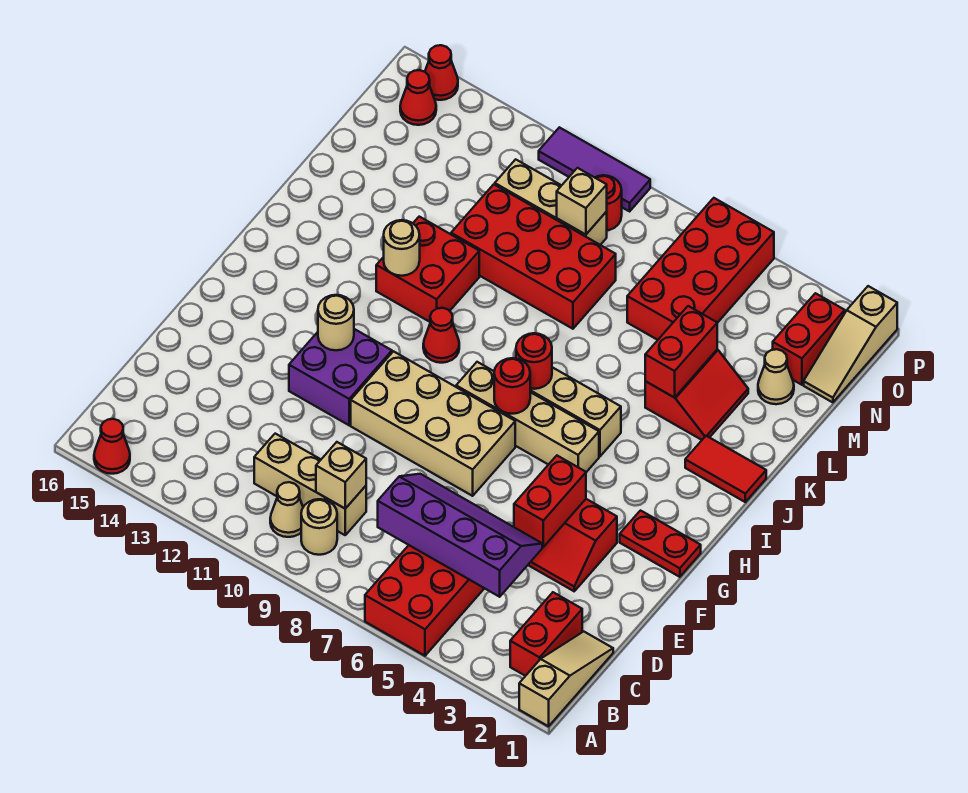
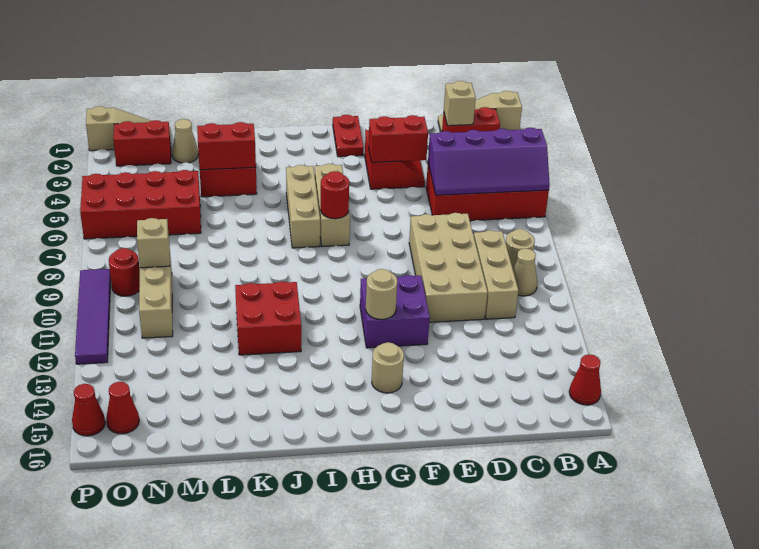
purple 2x4 slope [378,474,542,597] -> purple 2x4 slope turned to [428,127,550,195]
tan 1x1 brick [316,442,366,509] -> tan 1x1 brick moved to [444,81,476,126]
tan 2x4 brick [351,351,515,496] -> tan 2x4 brick moved to [409,213,488,322]
tan 1x4 brick [456,362,599,472] -> tan 1x3 brick [315,164,350,247]
red 1x1 round brick [516,333,552,389] -> none
red 1x1 cone [423,308,459,363] -> none
red 1x2 tile [685,436,766,502] -> none
tan 1x1 round brick [384,220,420,276] -> tan 1x1 round brick moved to [372,342,404,393]
red 2x4 brick [451,184,616,329] -> none
purple 1x3 tile [539,127,650,211] -> purple 1x4 tile [75,269,111,364]

